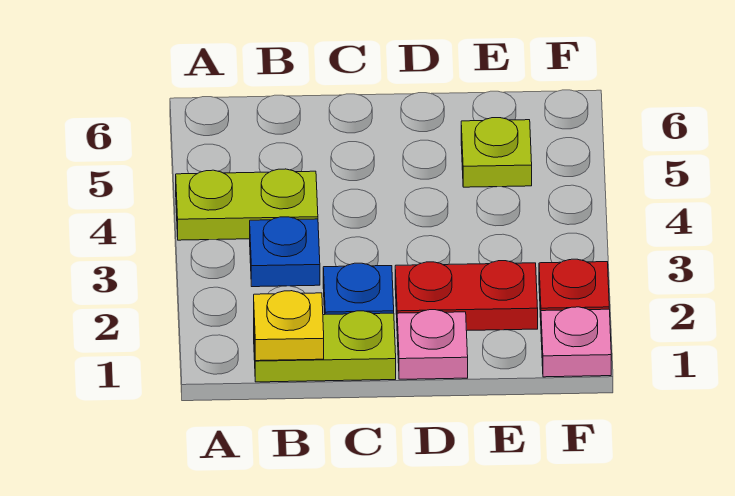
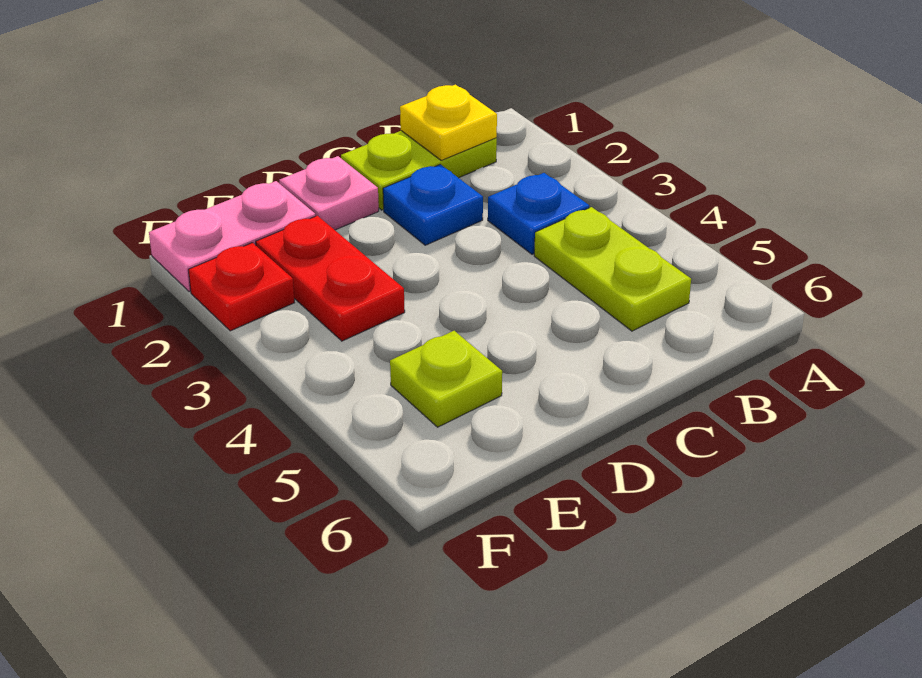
lime 1x2 plate [176,169,318,240] -> lime 1x2 plate turned to [534,207,691,331]
red 1x2 plate [395,261,538,331] -> red 1x2 plate turned to [256,216,405,341]
pink 1x1 plate [541,307,611,377] -> pink 1x2 plate [149,181,315,292]

